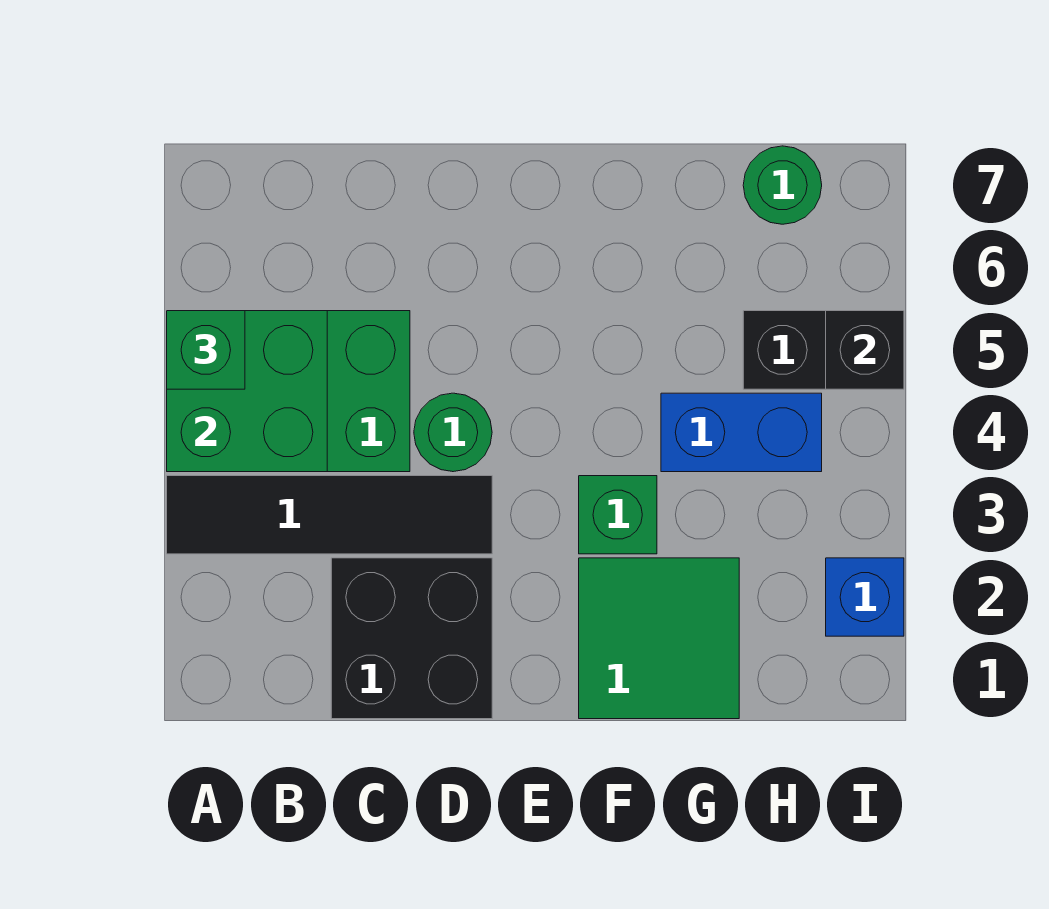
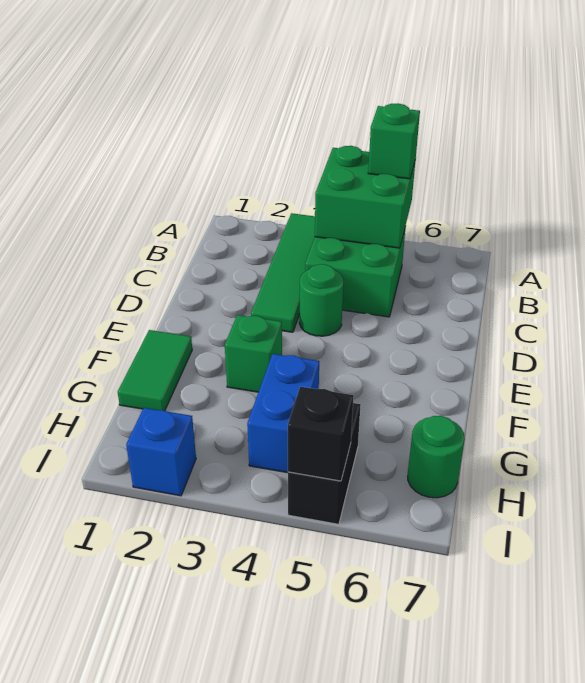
black 1x4 tile [167,476,492,554] -> green 1x4 tile [251,213,315,332]
black 2x2 brick [331,558,492,719] -> none
green 2x2 tile [579,558,739,719] -> green 1x2 tile [118,330,192,411]

